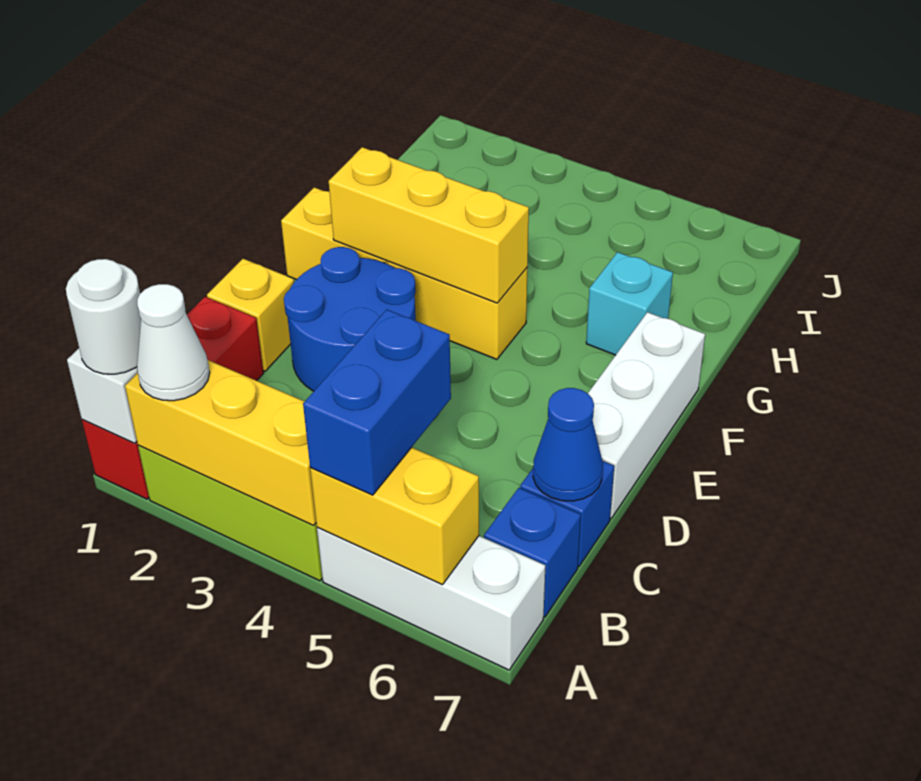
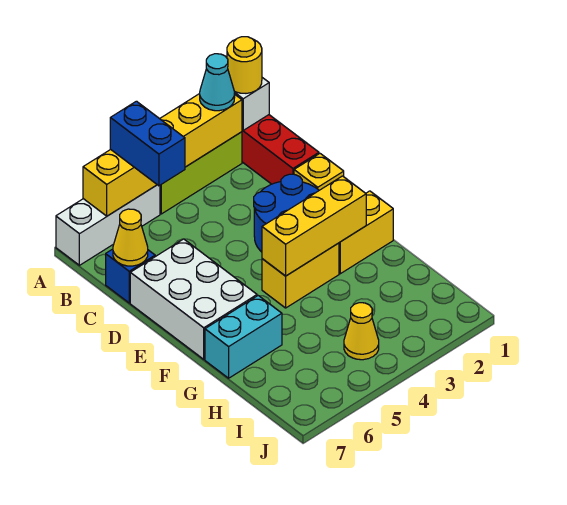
white 1x1 round brick [66,259,141,374] -> yellow 1x1 round brick [227,37,262,93]
white 1x1 cone [137,284,210,401] -> cyan 1x1 cone [200,54,235,111]
blue 1x1 brick [484,488,581,617] -> none
blue 1x1 cone [533,388,603,501] -> yellow 1x1 cone [113,209,148,266]
white 1x3 brick [588,312,705,518] -> white 2x3 brick [130,239,257,359]
cyan 1x1 brick [586,252,673,355] -> cyan 1x2 brick [205,296,282,378]
none -> yellow 1x1 cone [344,303,379,360]

